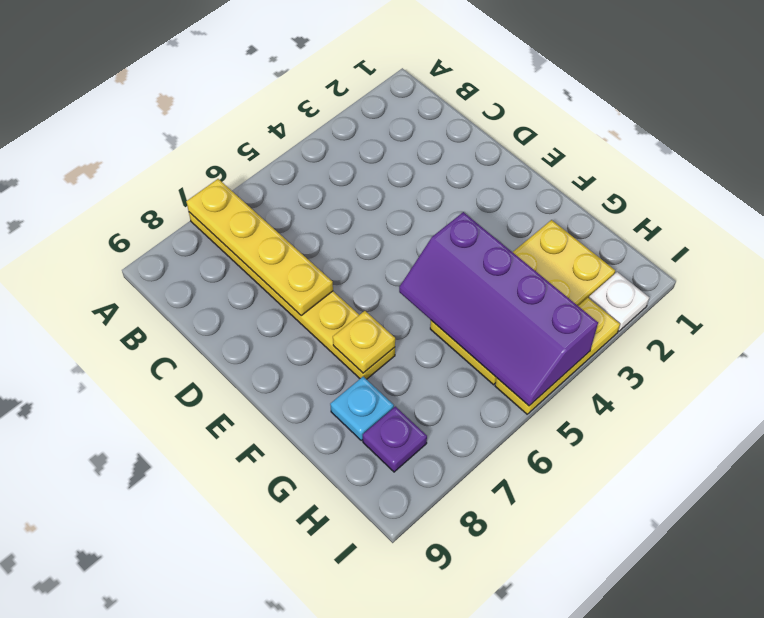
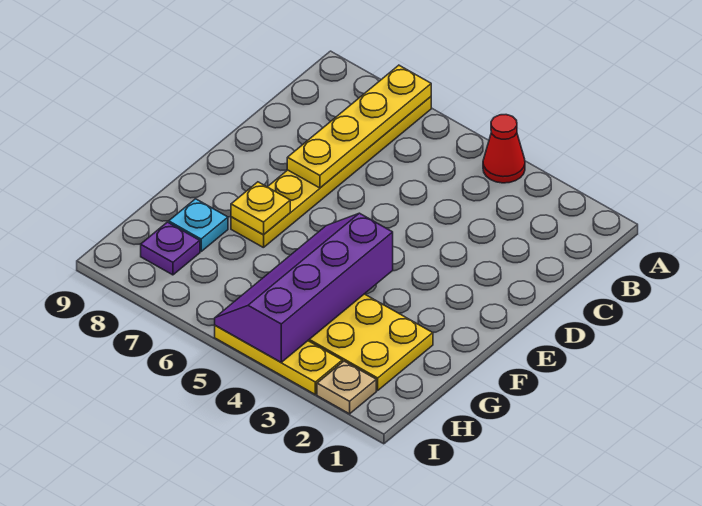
none -> red 1x1 cone [483,115,525,183]
white 1x1 plate [589,272,650,331] -> tan 1x1 plate [317,361,376,414]

